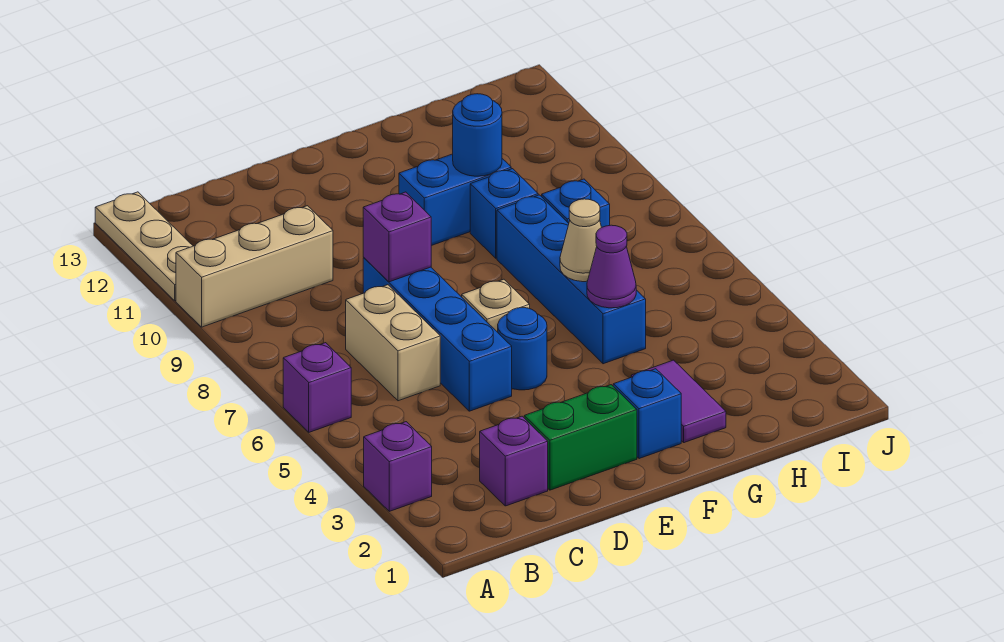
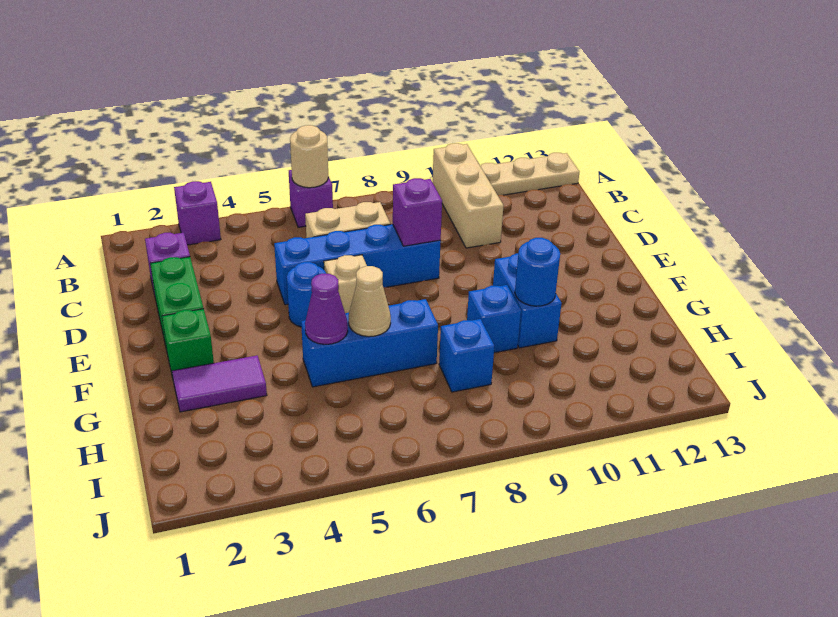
none -> tan 1x1 round brick [290,125,328,188]
blue 1x1 brick [613,369,681,459] -> green 1x1 brick [162,309,214,377]
blue 1x4 brick [497,195,646,364] -> blue 1x3 brick [301,299,438,387]

